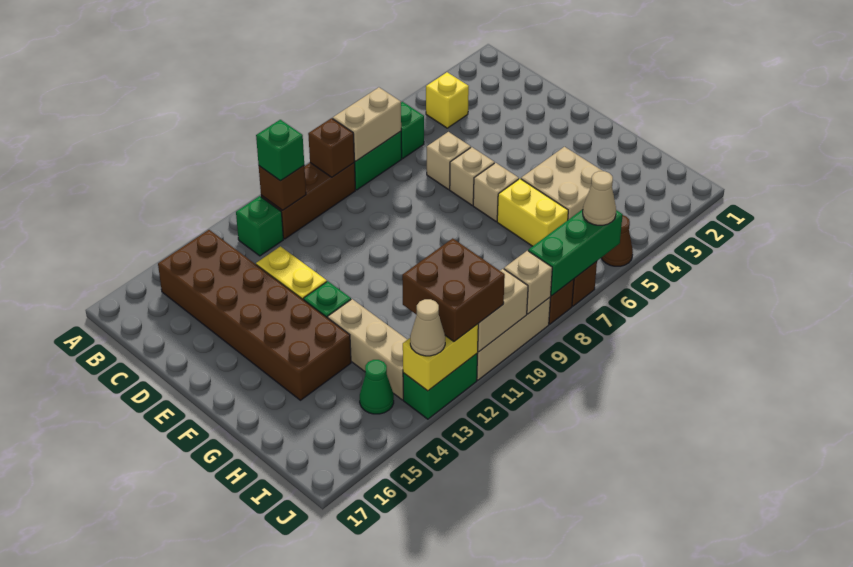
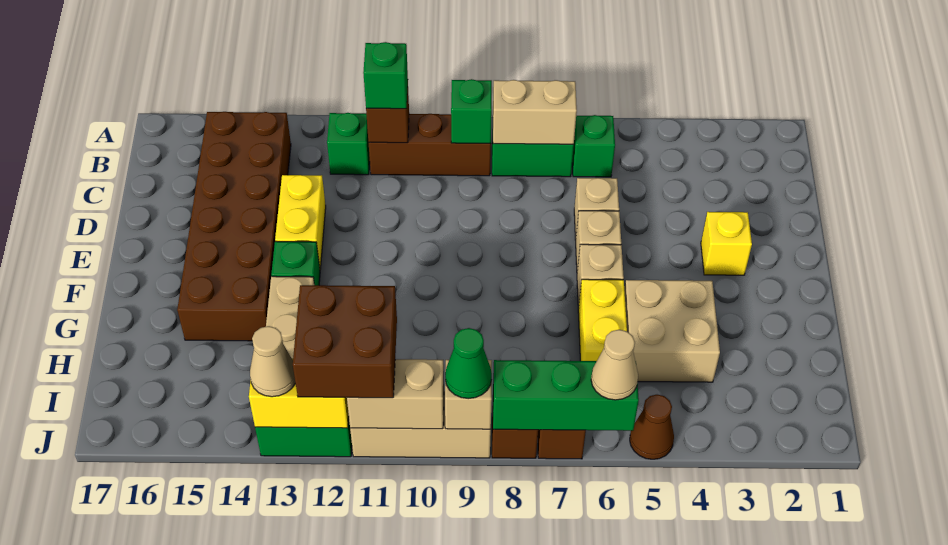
yellow 1x1 brick [426,72,469,128] -> yellow 1x1 brick moved to [701,212,752,275]
brown 1x1 brick [308,118,354,177] -> green 1x1 brick [451,79,492,144]
green 1x1 cone [360,360,394,414] -> green 1x1 cone moved to [445,328,492,399]

